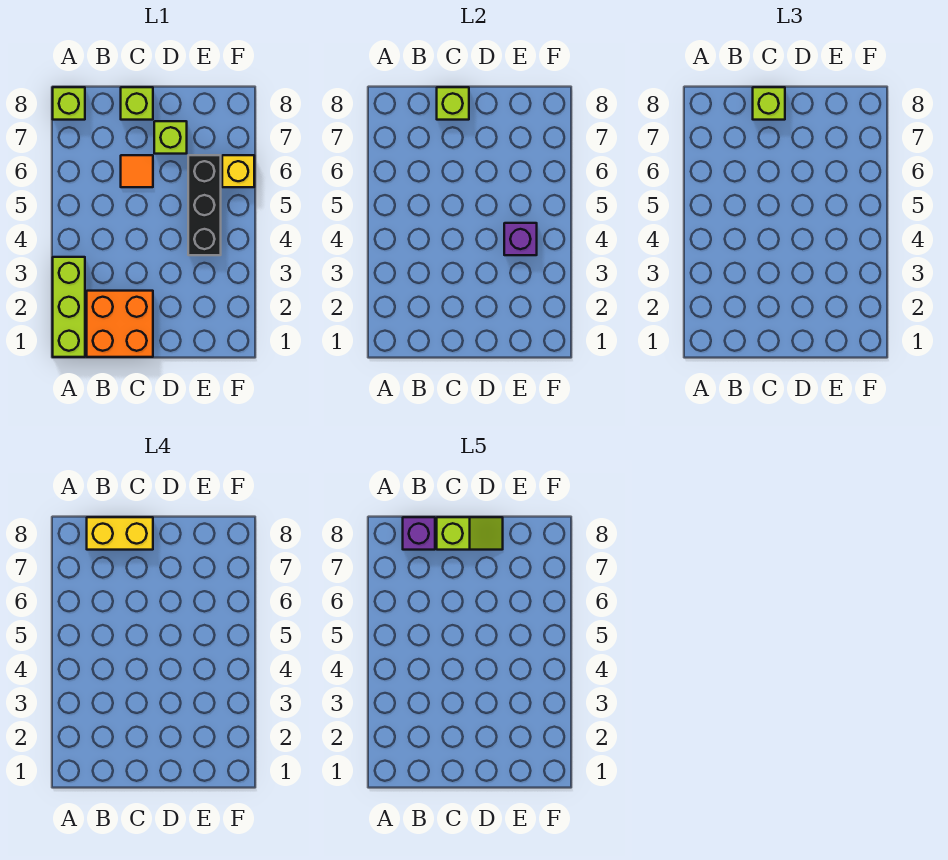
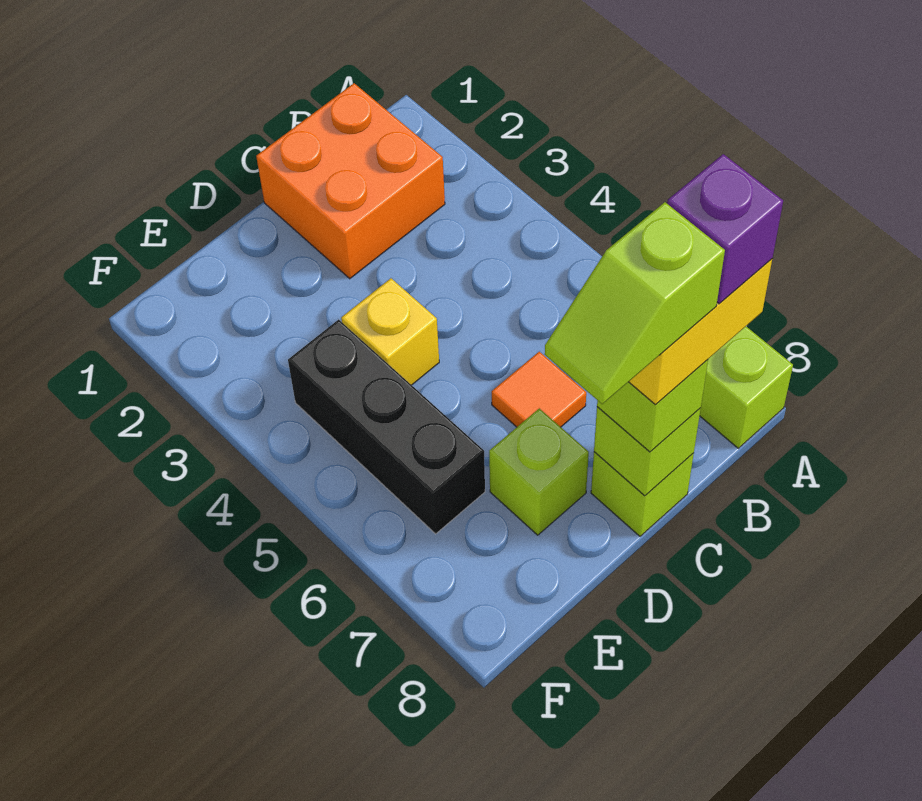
lime 1x3 brick [53,257,85,357] -> none
purple 1x1 brick [504,223,537,255] -> none
yellow 1x1 brick [222,155,254,187] -> yellow 1x1 brick moved to [341,278,439,385]

